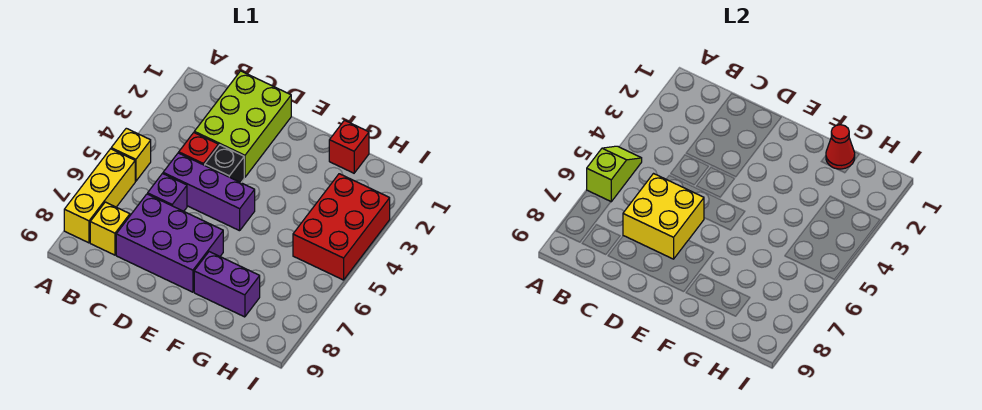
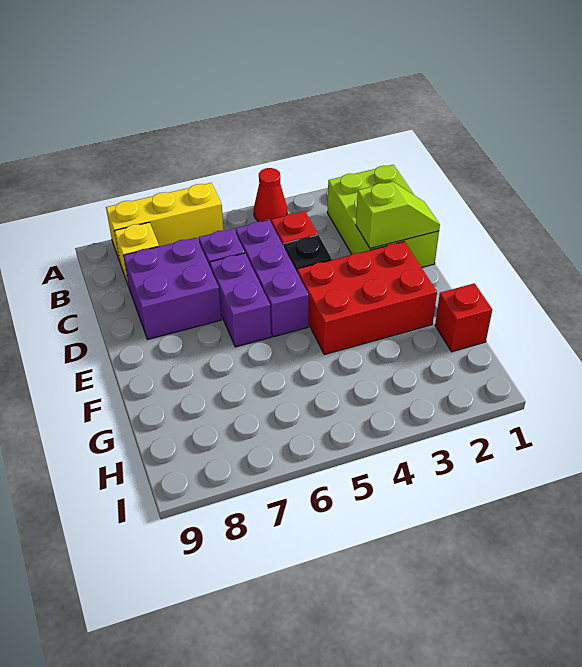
yellow 1x1 brick [111,128,151,181] -> none
lime 1x2 slope [587,146,642,202] -> lime 1x2 slope moved to [356,182,440,248]
lime 2x3 brick [194,71,291,177] -> lime 2x3 brick turned to [327,165,439,267]
yellow 2x2 brick [623,174,704,259] -> none
purple 2x3 brick [116,194,223,292] -> purple 2x2 brick [123,238,221,339]
purple 1x2 brick [194,252,260,317] -> purple 1x2 brick moved to [210,253,271,347]
red 1x1 cone [826,125,855,169] -> red 1x1 cone moved to [254,168,287,222]
red 2x3 brick [293,174,390,280] -> red 2x3 brick moved to [297,241,437,355]

